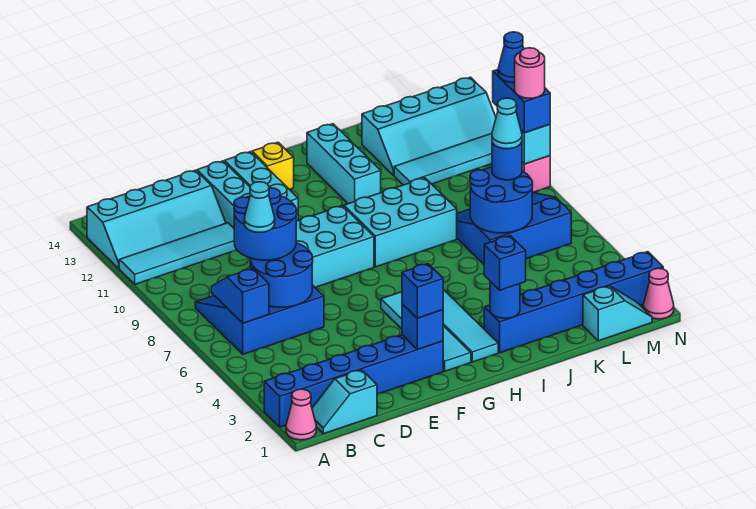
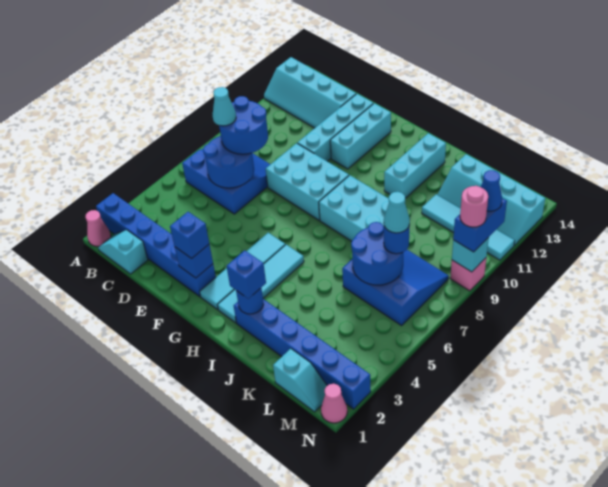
cyan 1x4 tile [119,223,237,284] -> none
blue 1x2 slope [211,268,269,323] -> none
yellow 1x1 brick [252,142,294,190] -> none

